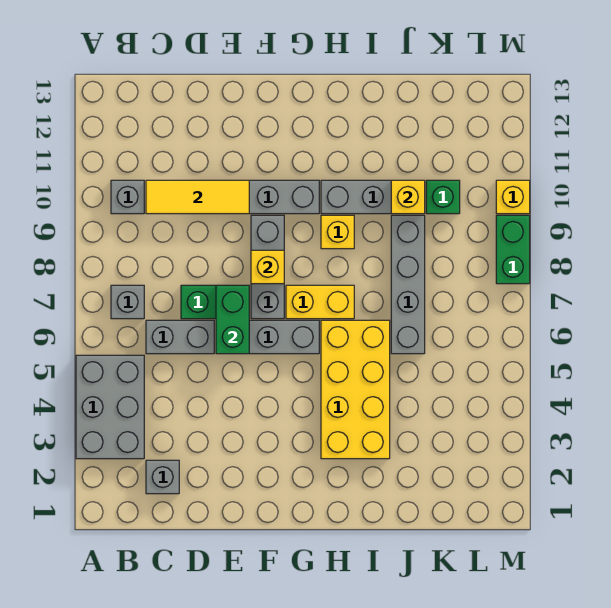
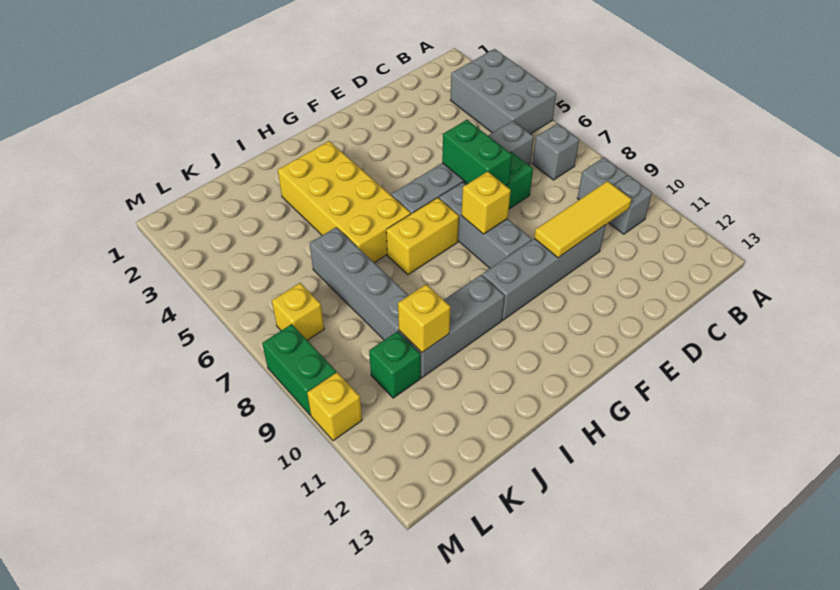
grey 1x1 brick [146,460,179,494] -> grey 1x1 brick moved to [577,157,627,200]
yellow 1x1 brick [321,215,354,249] -> yellow 1x1 brick moved to [272,283,324,340]

